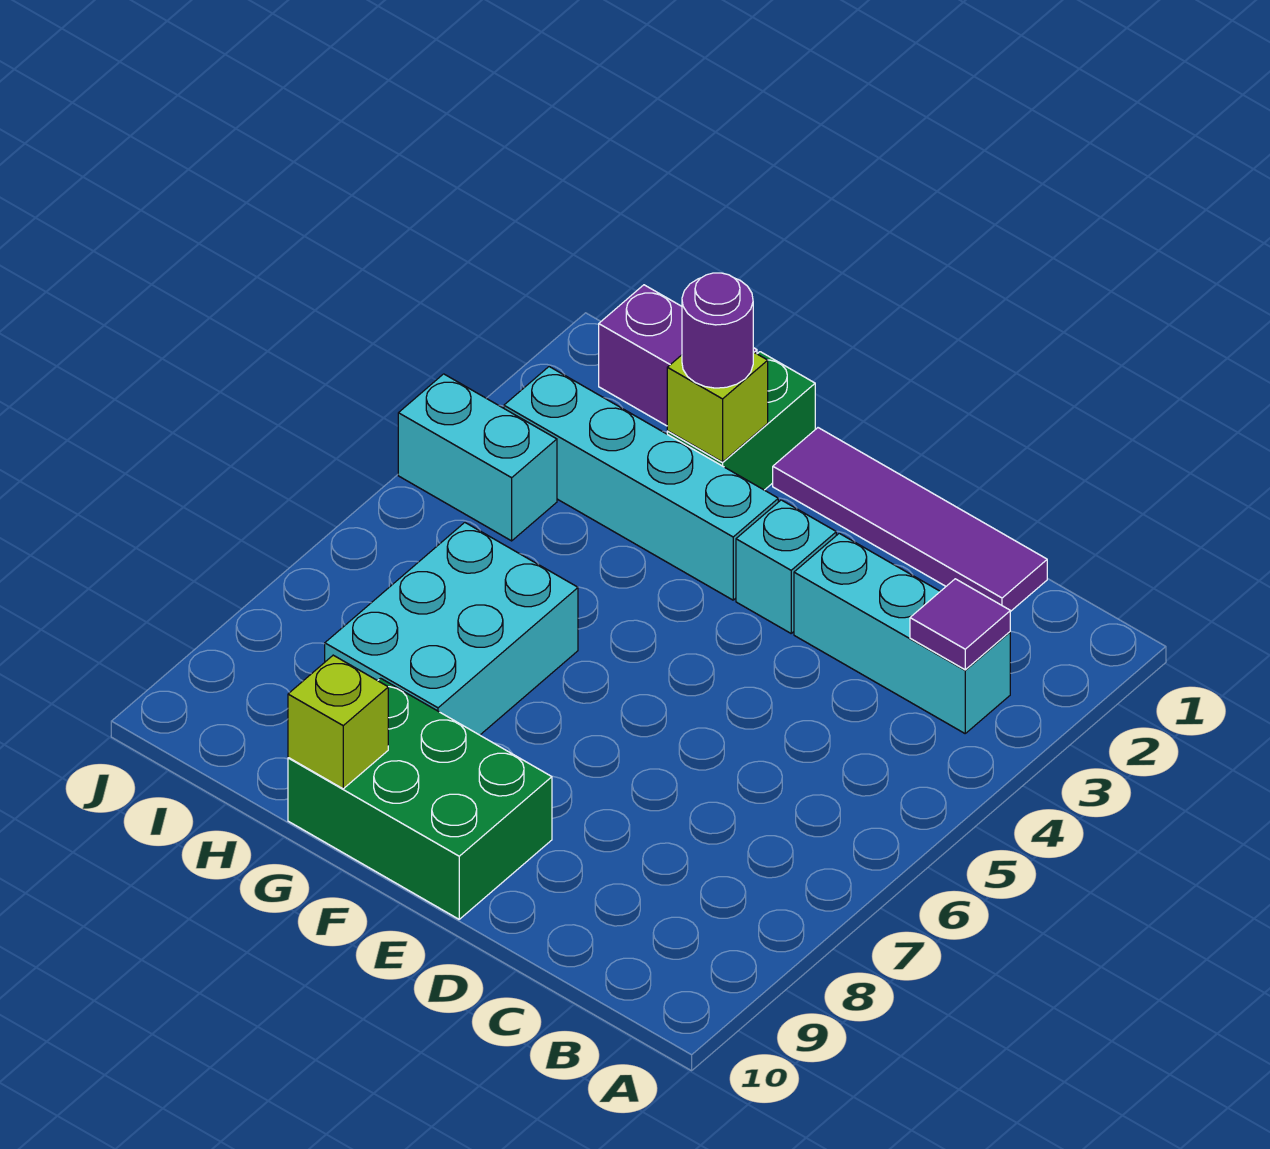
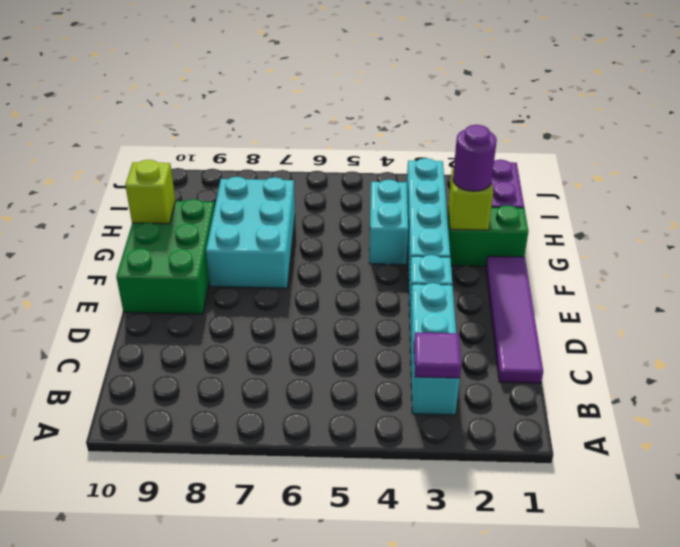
cyan 2x3 brick [325,523,578,735] -> cyan 2x3 brick turned to [206,177,295,288]
cyan 1x2 brick [398,374,557,541] -> cyan 1x2 brick moved to [369,180,408,265]

